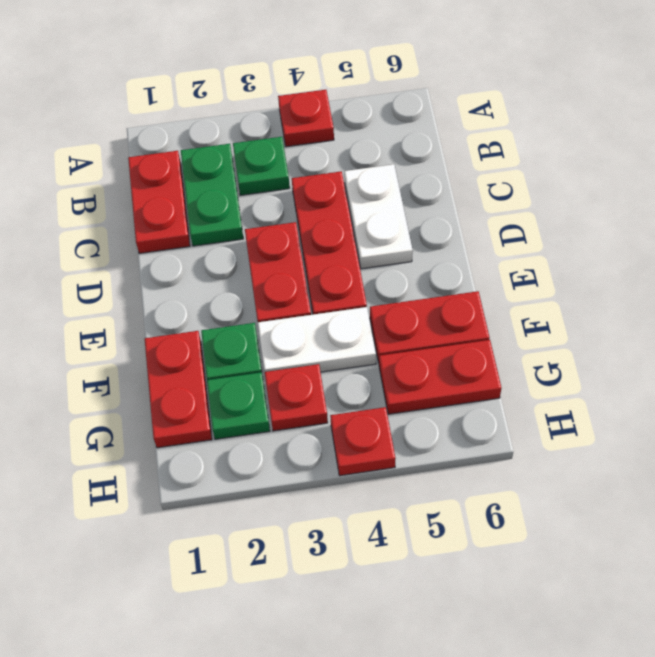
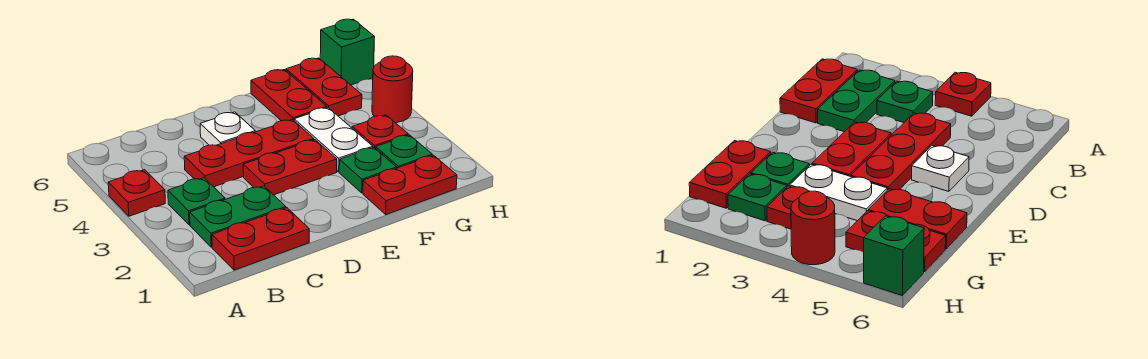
white 1x2 plate [344,164,413,269] -> white 1x1 plate [200,112,255,145]
red 1x1 plate [330,407,396,476] -> red 1x1 round brick [372,56,413,123]
none -> green 1x1 brick [320,19,375,85]

